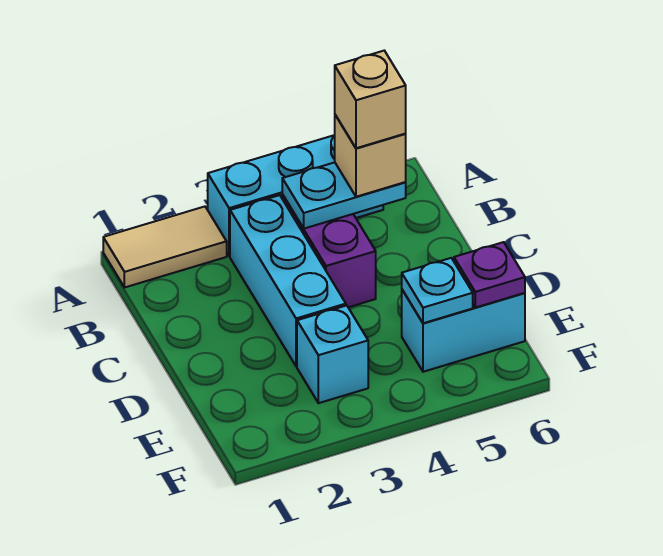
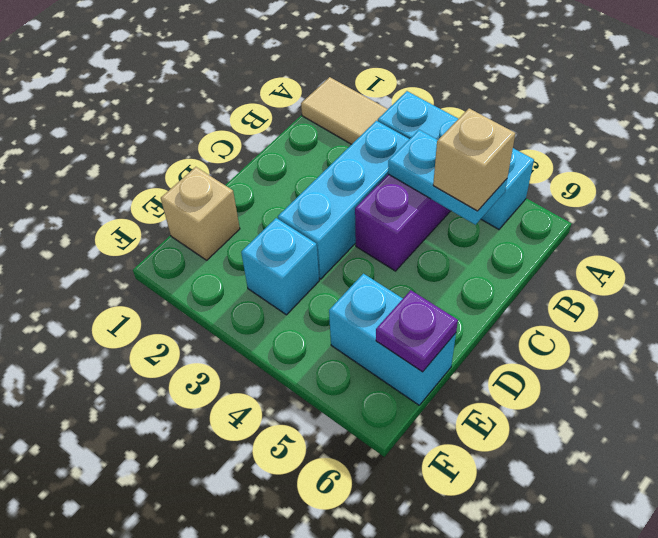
tan 1x1 brick [335,51,406,148] -> tan 1x1 brick moved to [161,167,240,260]
cyan 1x1 plate [402,258,473,323] -> none

